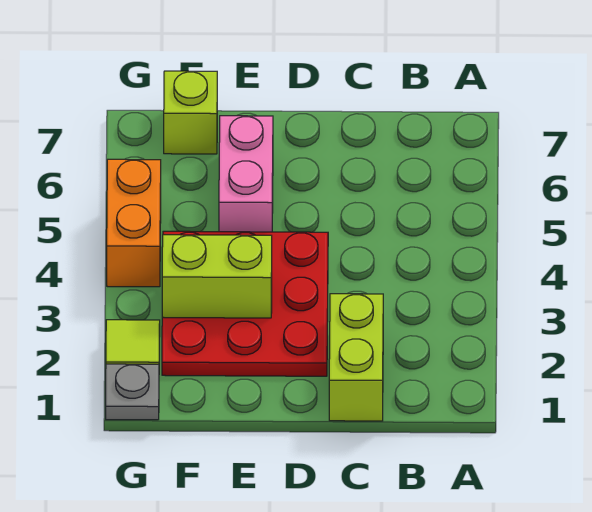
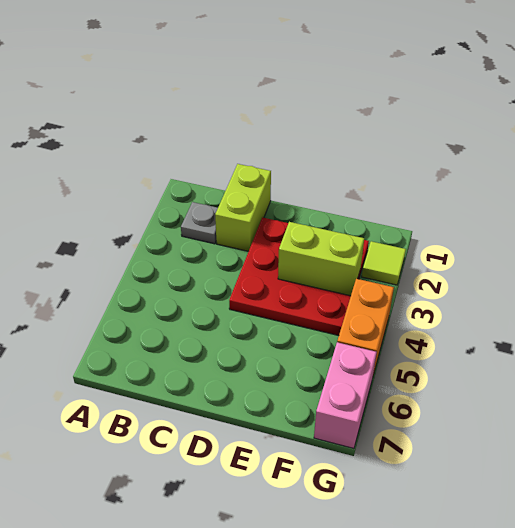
pink 1x2 brick [219,116,273,232] -> pink 1x2 brick moved to [314,342,377,449]
lime 1x1 brick [164,71,217,154] -> none
grey 1x1 plate [106,364,159,420] -> grey 1x1 plate moved to [181,202,218,244]

